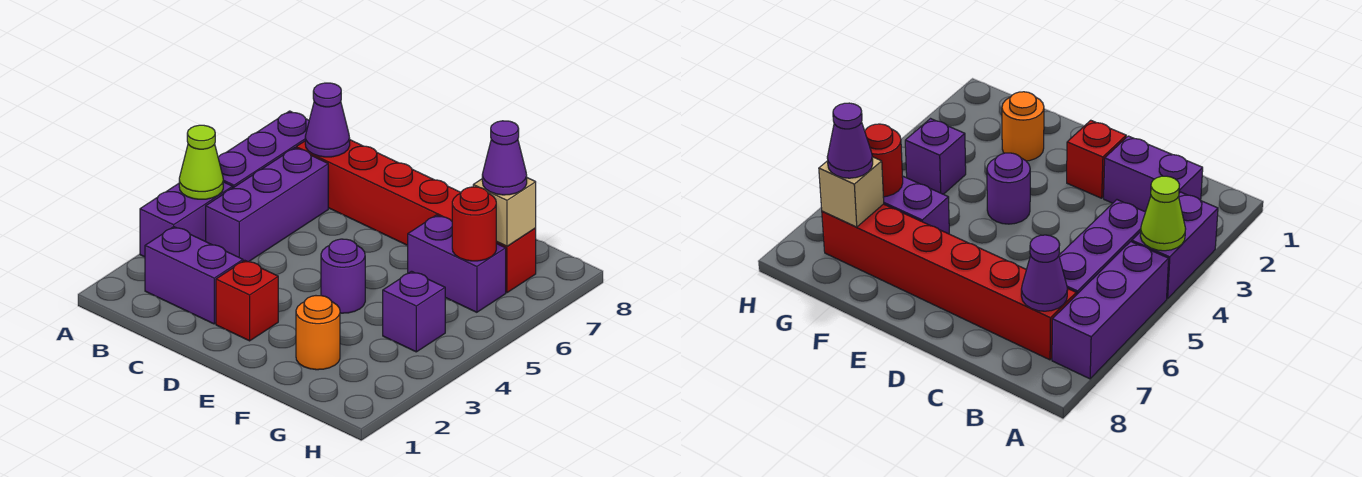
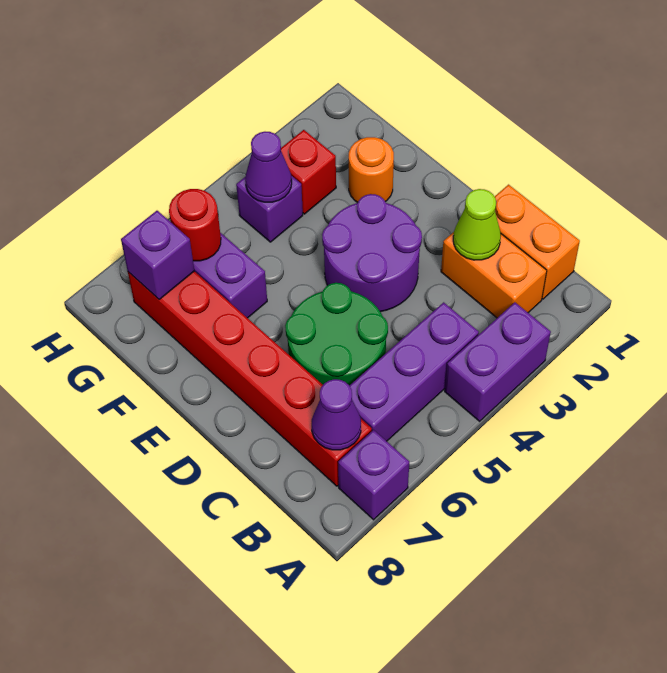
lime 1x1 cone [179,125,223,199] -> lime 1x1 cone moved to [453,189,501,260]
purple 1x3 brick [218,111,309,188] -> purple 1x1 brick [338,430,409,520]
none -> orange 1x2 brick [495,185,580,299]
purple 1x2 brick [145,227,243,324] -> orange 1x2 brick [441,232,547,318]
none -> green 2x2 round brick [285,283,388,386]
red 1x1 brick [216,260,278,341] -> red 1x1 brick moved to [281,130,336,214]
purple 1x1 round brick [321,239,365,313] -> purple 2x2 round brick [322,194,422,312]
tan 1x1 brick [473,178,536,246] -> purple 1x1 brick [121,211,194,299]
purple 1x1 cone [482,121,527,195] -> purple 1x1 cone moved to [245,132,292,202]

